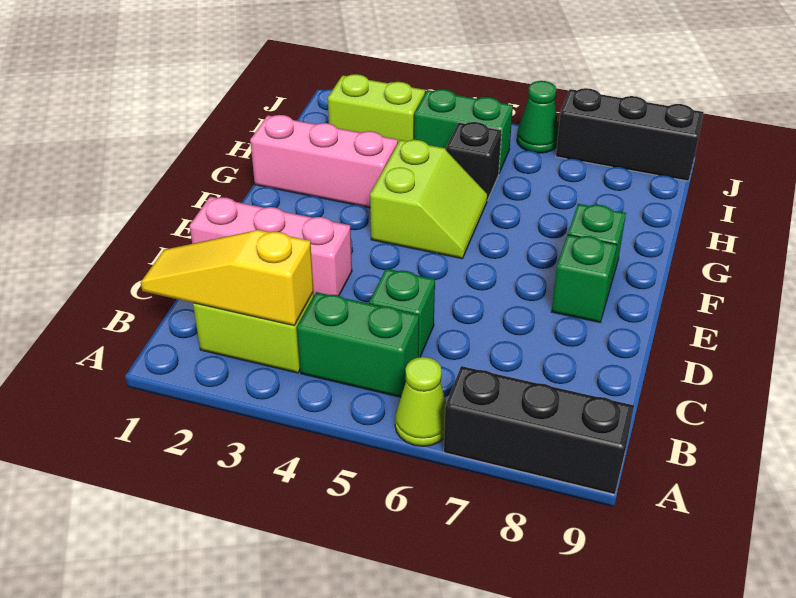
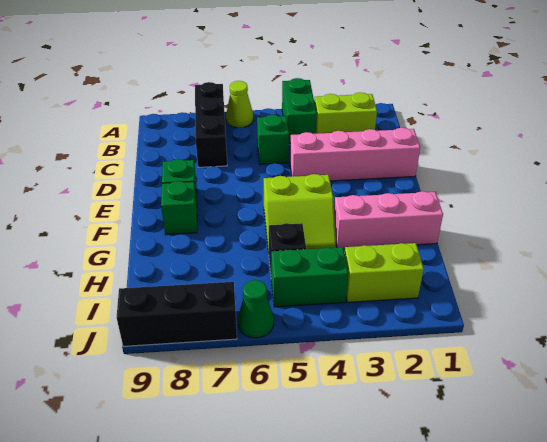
black 1x3 brick [444,366,634,494] -> black 1x3 brick turned to [195,82,227,167]
yellow 1x3 slope [141,230,314,326] -> none
green 1x2 brick [297,292,419,397] -> green 1x2 brick turned to [282,78,317,144]
pink 1x3 brick [190,197,352,296] -> pink 1x4 brick [290,128,420,181]
lime 2x2 slope [370,140,488,259] -> lime 2x2 slope turned to [264,174,336,252]

